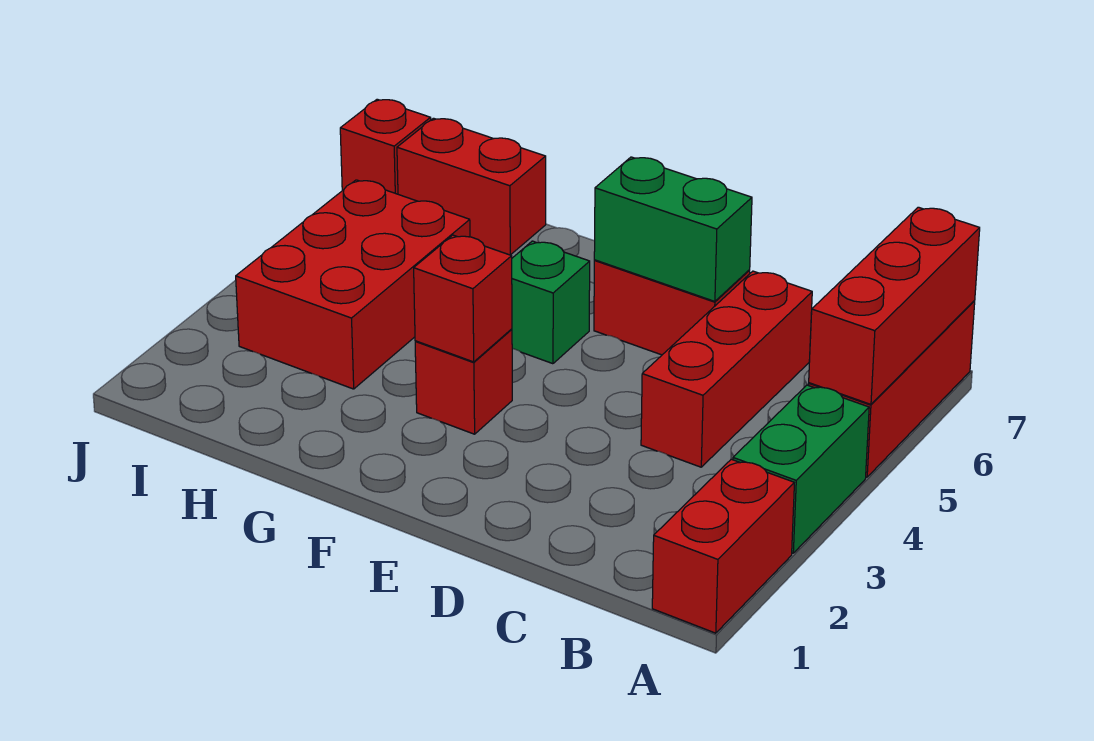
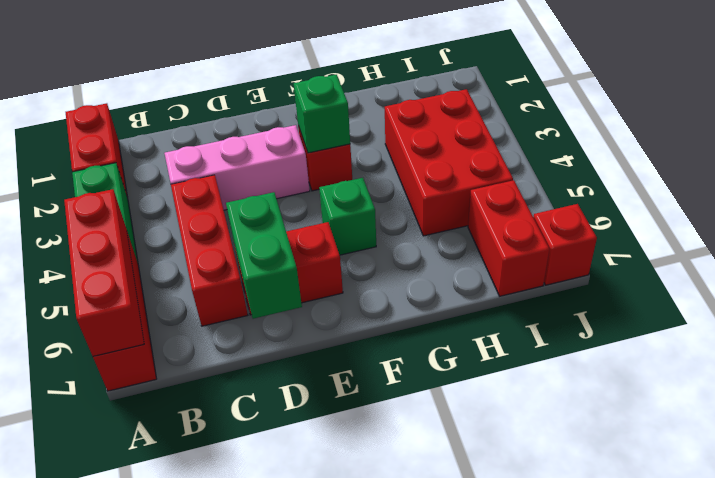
none -> pink 1x3 brick [164,125,310,210]
green 1x2 brick [594,157,752,301] -> green 1x2 brick turned to [226,192,302,319]
red 1x1 brick [414,235,512,362] -> green 1x1 brick [294,75,350,153]
red 1x2 brick [397,118,546,255] -> red 1x2 brick turned to [468,180,550,296]

